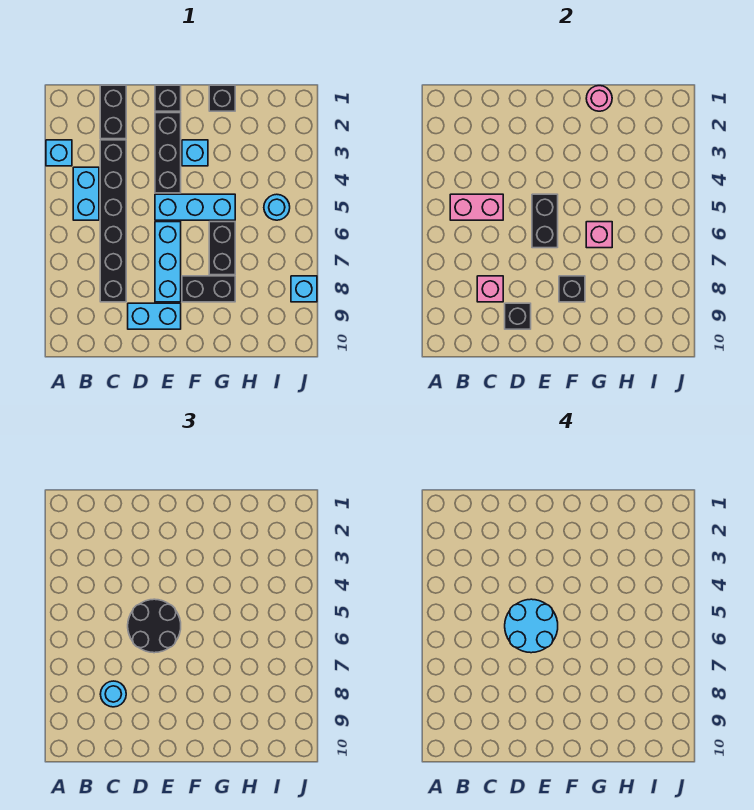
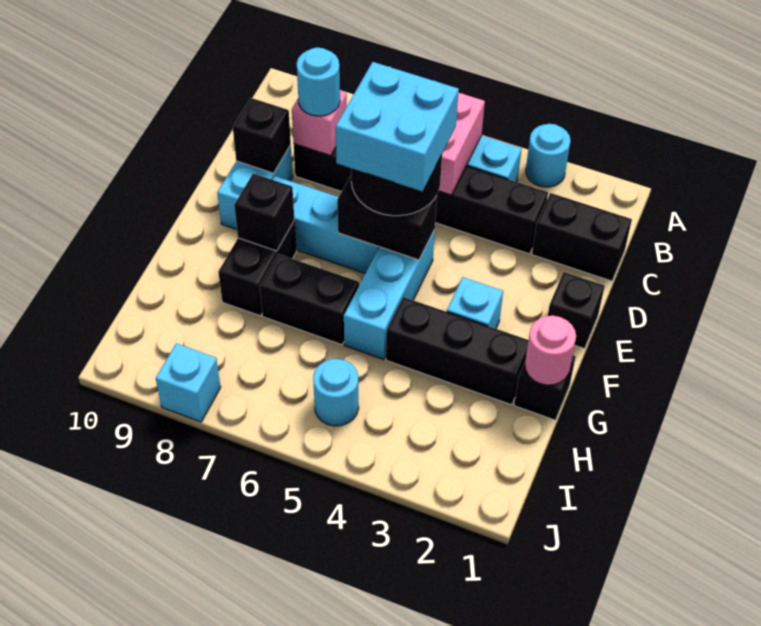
cyan 1x1 brick [46,140,72,166] -> cyan 1x1 round brick [526,124,571,187]
cyan 2x2 round brick [505,599,558,653] -> cyan 2x2 brick [336,62,459,191]
black 1x3 brick [155,113,181,193] -> black 1x3 brick moved to [386,297,529,405]
pink 1x1 brick [586,222,612,248] -> none

